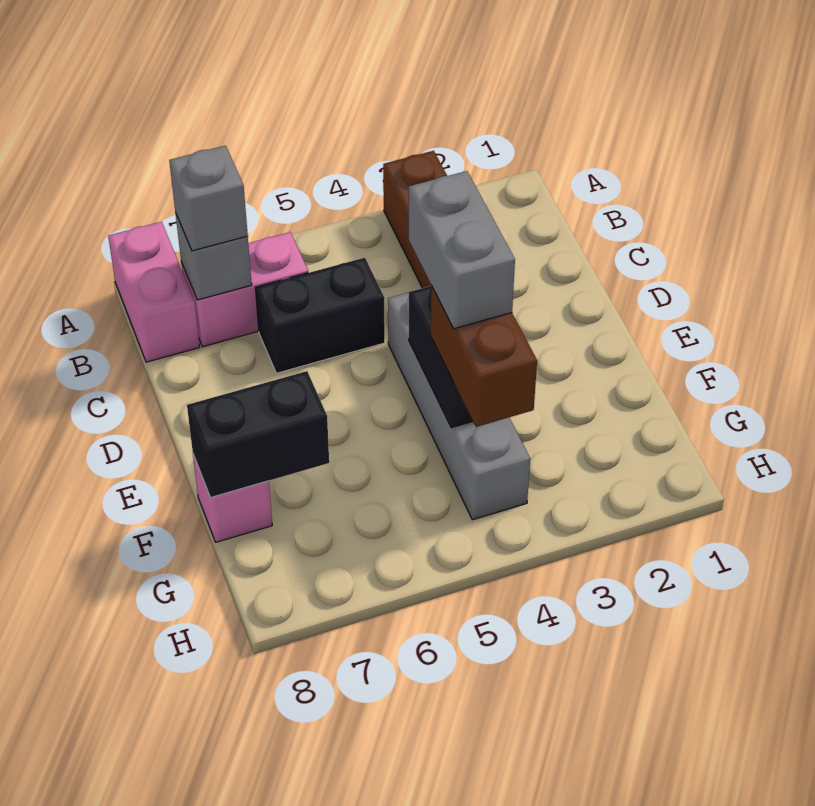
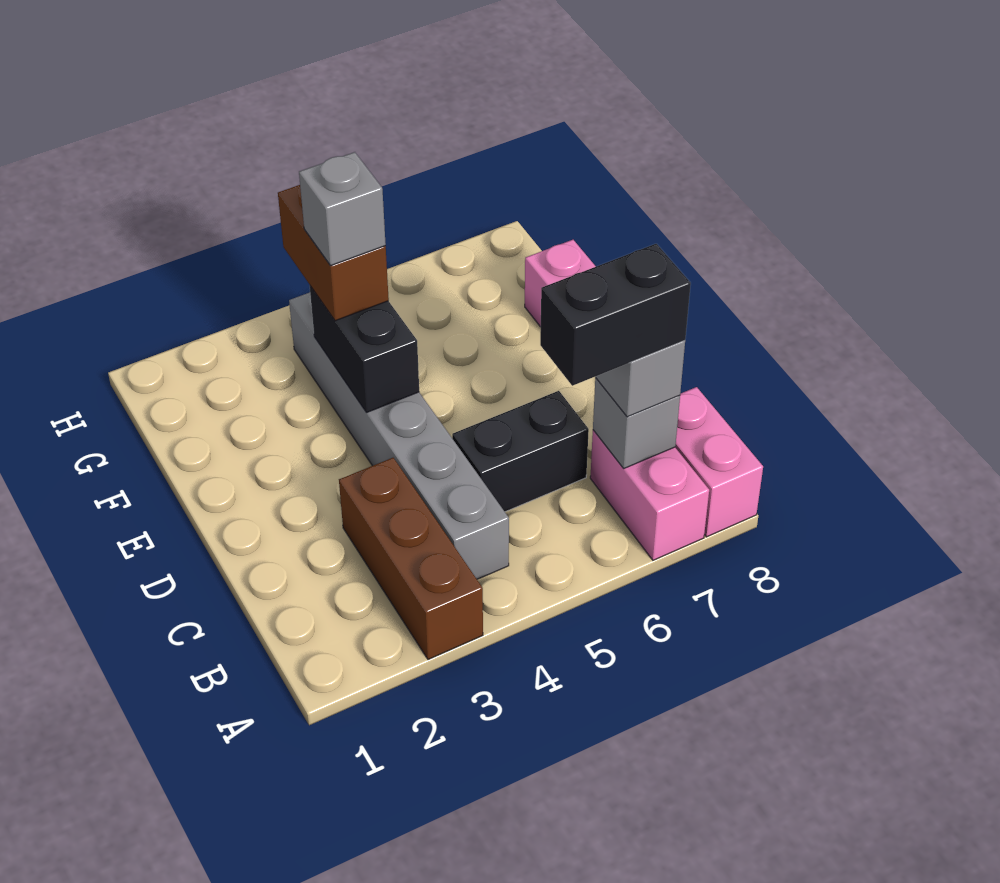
pink 1x2 brick [181,232,308,347] -> pink 1x2 brick turned to [590,430,709,560]
grey 1x4 brick [388,292,530,520] -> grey 1x6 brick [289,292,509,579]
grey 1x2 brick [409,171,515,329] -> grey 1x1 brick [299,152,386,266]
black 1x2 brick [187,371,329,498] -> black 1x2 brick moved to [540,244,691,386]

